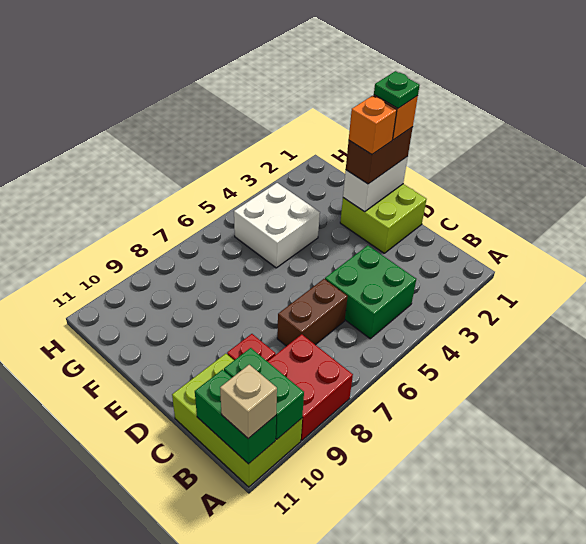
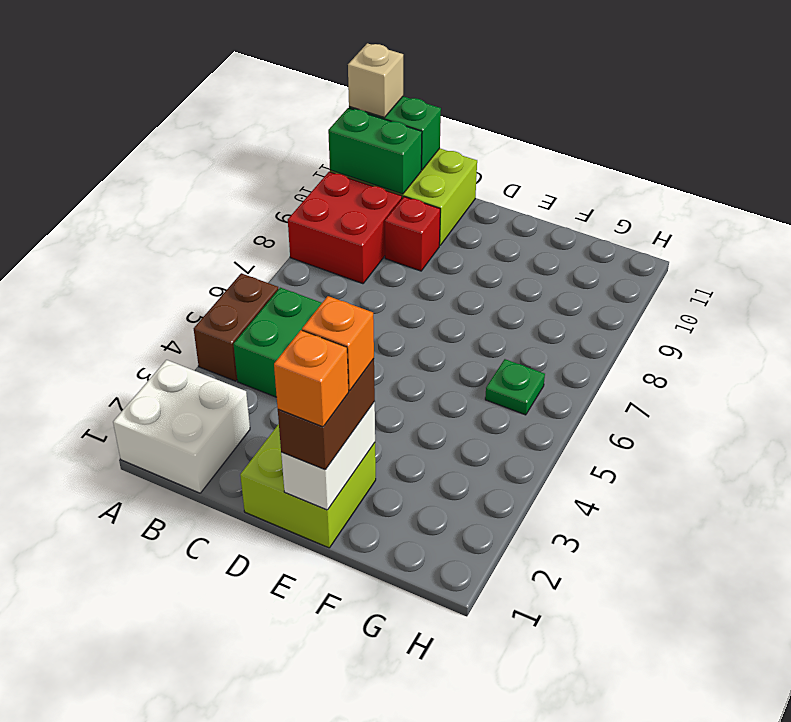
brown 1x2 brick [277,279,347,346] -> brown 1x2 brick moved to [194,273,278,381]
green 1x1 plate [374,71,420,109] -> green 1x1 plate moved to [485,359,545,415]
white 2x2 brick [234,183,320,268] -> white 2x2 brick moved to [113,360,250,493]

